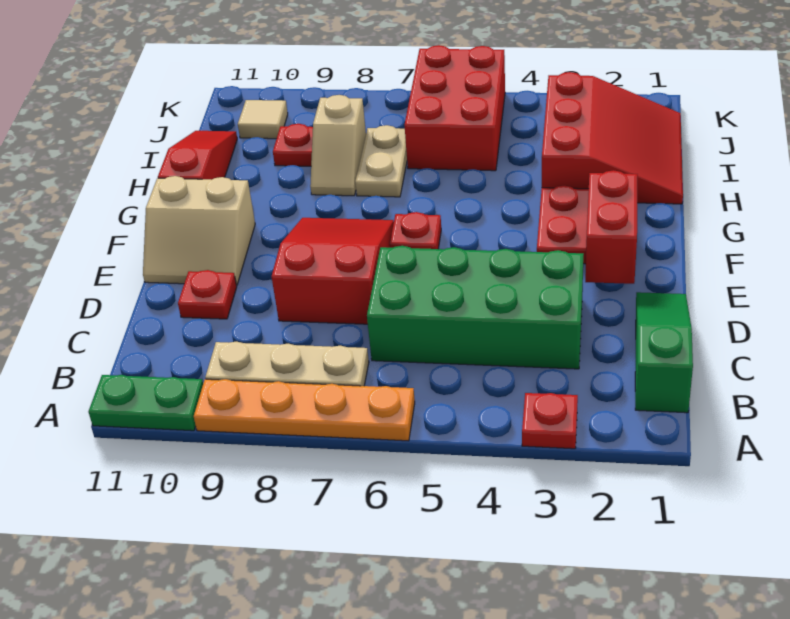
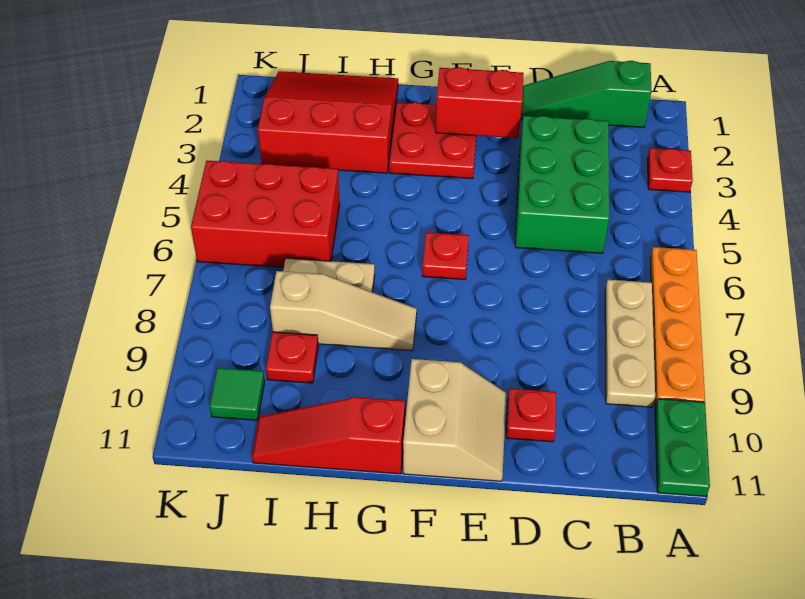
green 2x4 brick [367,246,584,369] -> green 2x3 brick [515,116,609,253]
red 2x3 slope [272,218,394,324] -> none
tan 1x2 slope [310,95,366,196] -> tan 1x3 slope [270,271,417,351]
tan 1x1 tile [238,100,288,139] -> green 1x1 tile [210,368,265,420]

